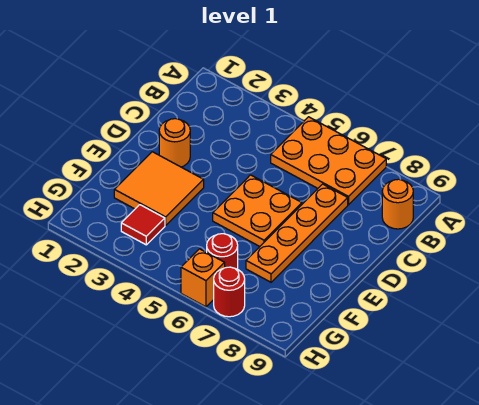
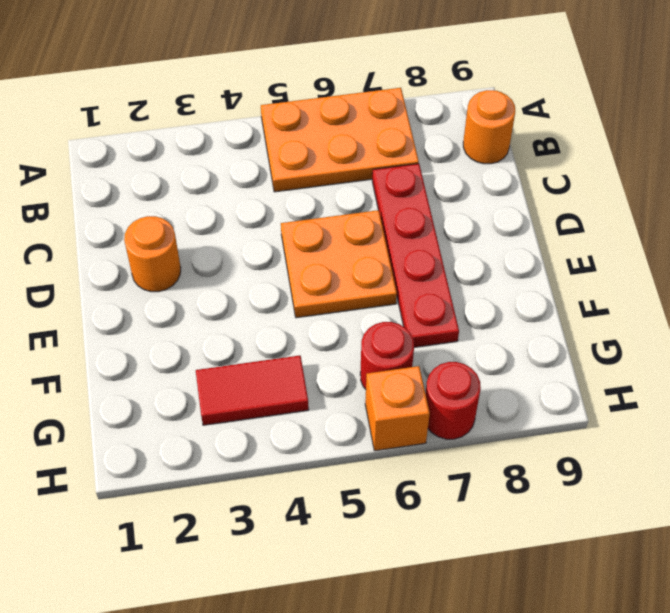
orange 1x4 plate [246,184,348,282] -> red 1x4 plate [372,164,459,347]
orange 2x2 tile [114,152,204,225] -> none
red 1x1 tile [121,205,165,245] -> red 1x2 tile [196,355,309,425]

